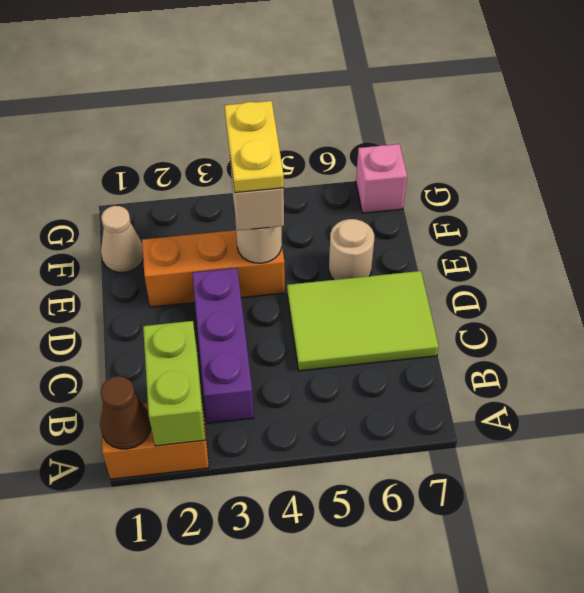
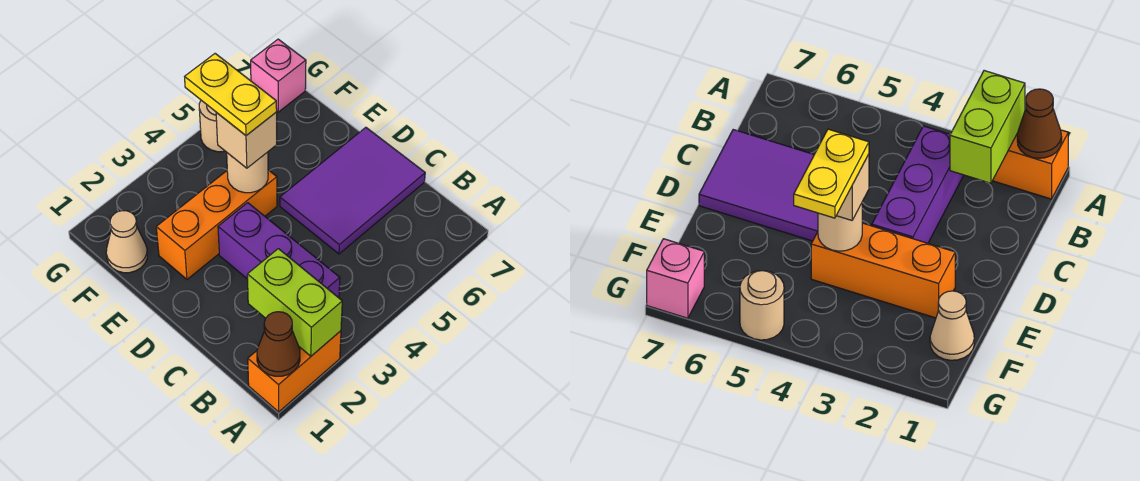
lime 2x3 tile [287,271,439,371] -> purple 2x3 tile [280,127,425,254]
tan 1x1 round brick [329,219,374,280] -> tan 1x1 round brick moved to [199,100,225,152]

